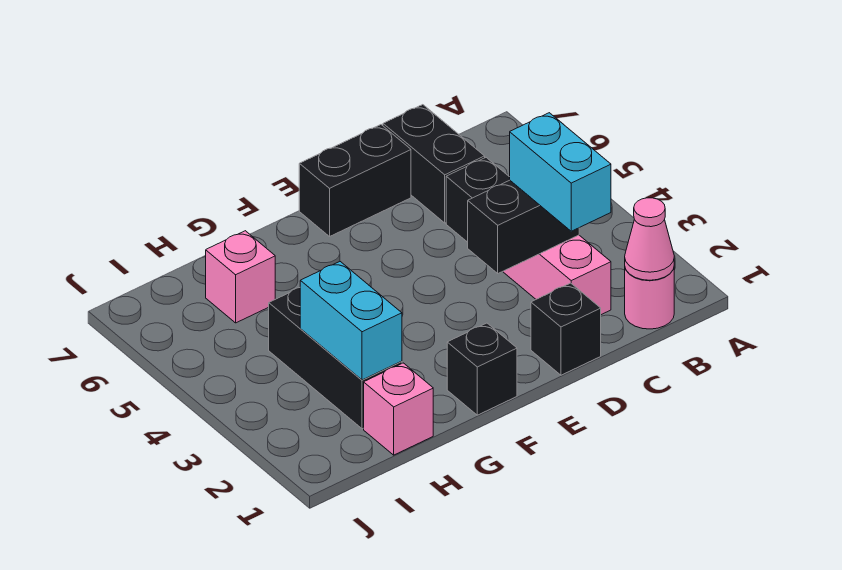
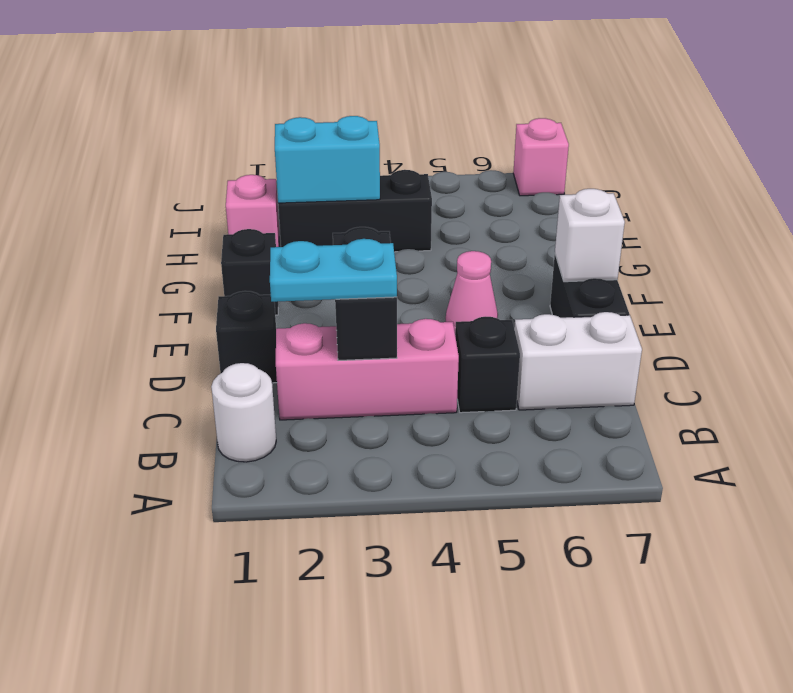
pink 1x1 round brick [625,269,674,329] -> white 1x1 round brick [211,363,276,462]
pink 1x1 cone [625,198,674,280] -> pink 1x1 cone moved to [446,251,498,331]
cyan 1x2 brick [510,113,611,231] -> cyan 1x2 plate [270,239,397,302]
black 1x2 brick [383,105,485,223] -> white 1x2 brick [514,312,642,410]
none -> white 1x1 brick [555,189,625,282]
pink 1x1 brick [206,231,275,323] -> pink 1x1 brick moved to [513,118,569,196]

